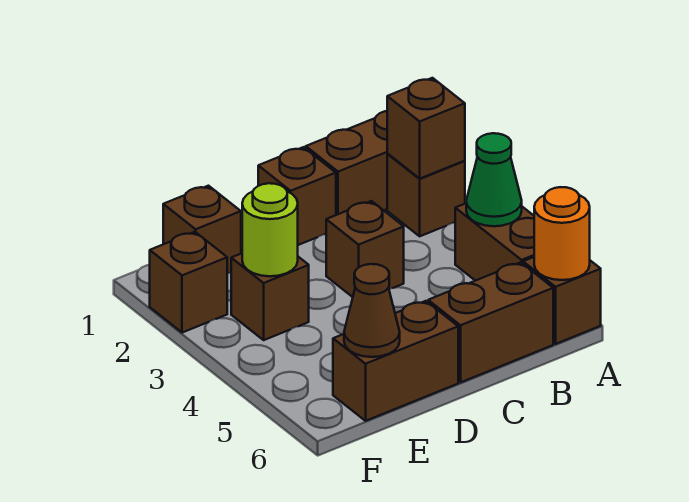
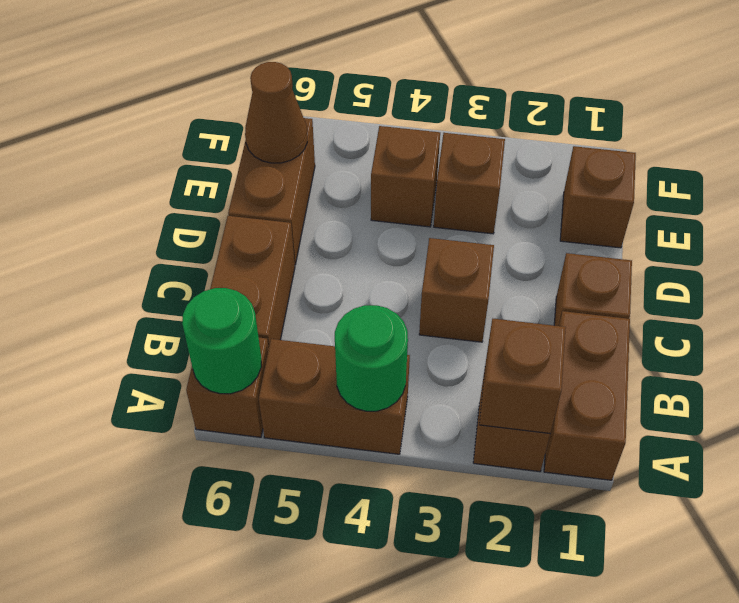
green 1x1 cone [466,133,522,226] -> green 1x1 round brick [335,305,408,411]
orange 1x1 round brick [534,187,590,280] -> green 1x1 round brick [182,288,261,394]
lime 1x1 round brick [242,183,298,276] -> none
brown 1x1 brick [150,232,227,333] -> brown 1x1 brick moved to [371,126,440,227]

